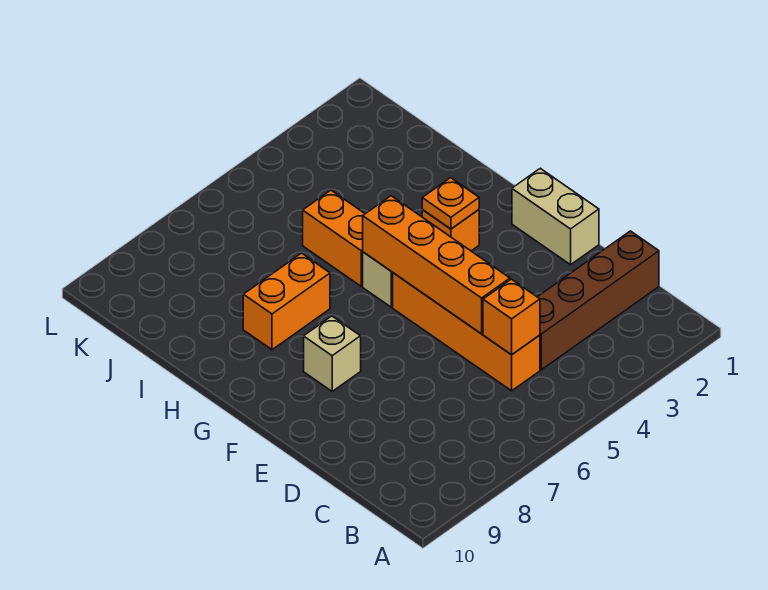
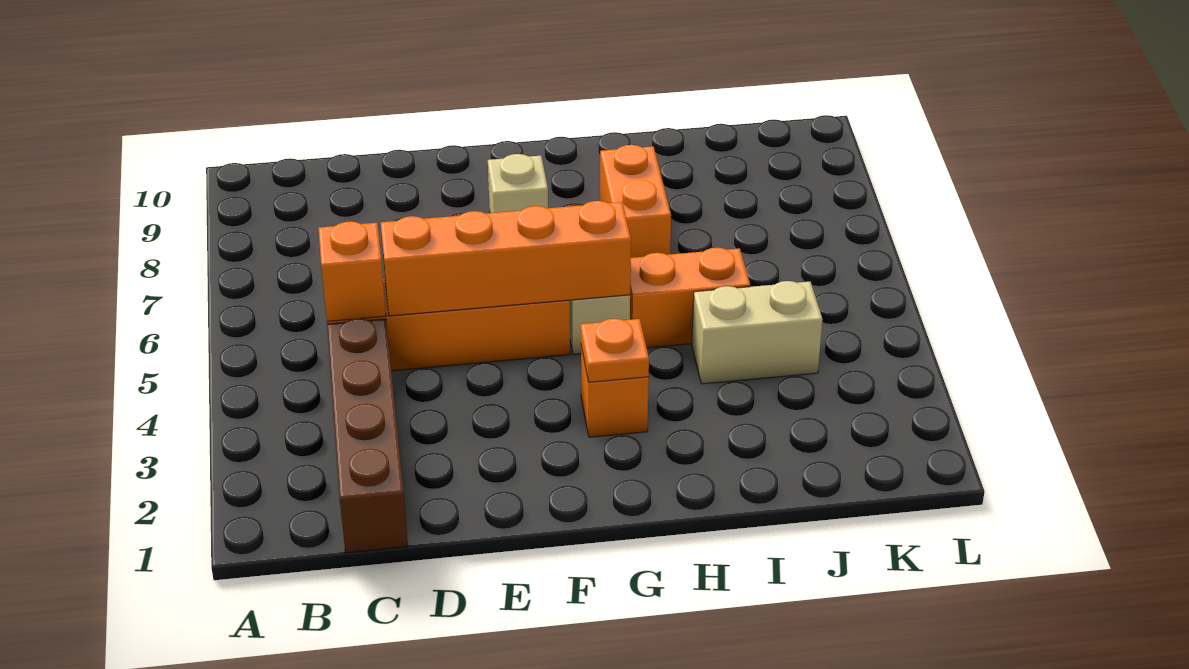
tan 1x2 brick [512,168,599,265] -> tan 1x2 brick moved to [692,281,823,384]

